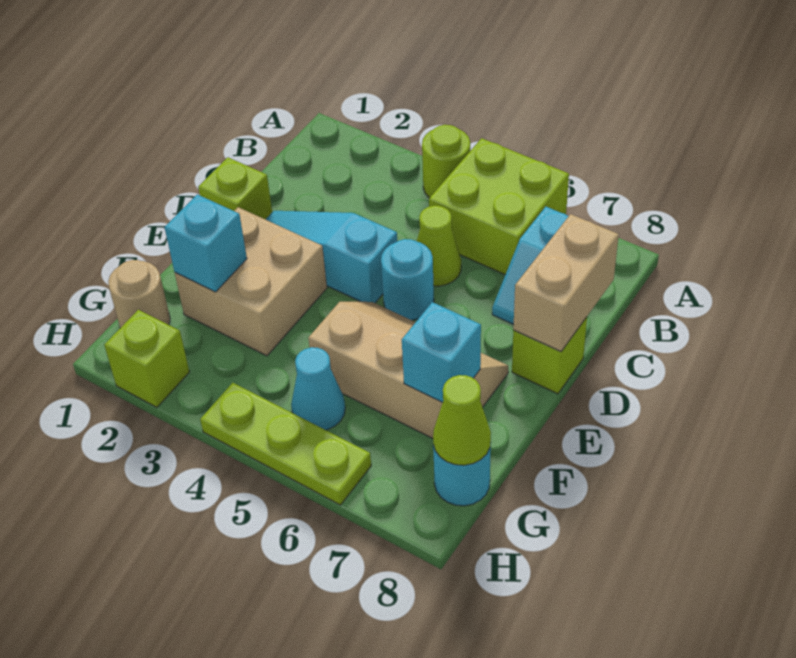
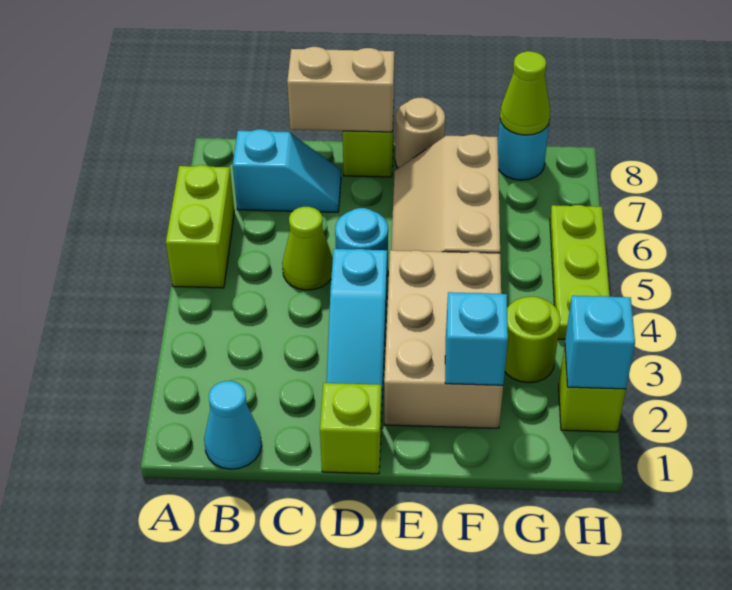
lime 1x1 round brick [422,125,470,198] -> lime 1x1 round brick moved to [505,297,561,383]
lime 2x2 brick [429,138,569,275] -> lime 1x2 brick [166,165,234,288]
tan 2x2 brick [175,207,327,356] -> tan 2x3 brick [384,250,503,428]
cyan 1x1 brick [402,302,481,403] -> cyan 1x1 brick moved to [565,296,635,389]
tan 1x1 round brick [108,260,170,328] -> tan 1x1 round brick moved to [395,98,445,168]
cyan 1x1 cone [291,347,345,430] -> cyan 1x1 cone moved to [204,381,262,469]

